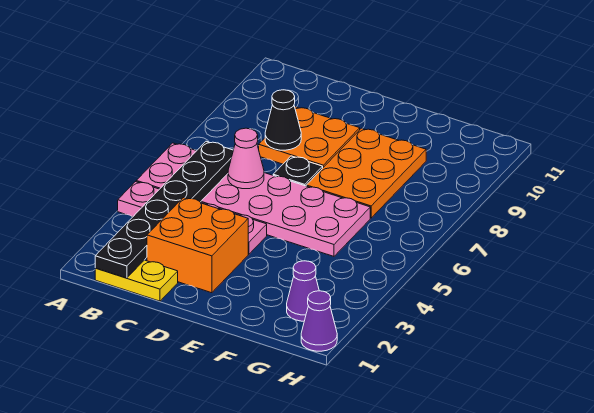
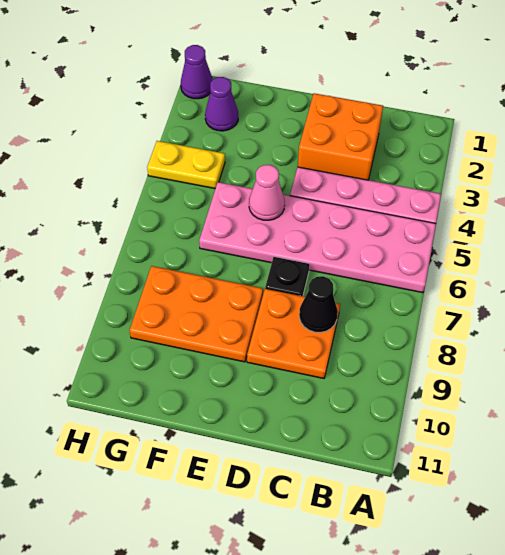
yellow 1x2 plate [95,260,178,301] -> yellow 1x2 plate moved to [147,141,225,189]
black 1x6 plate [95,141,233,278] -> none
pink 1x1 cone [228,128,264,189] -> pink 1x1 cone moved to [249,165,285,220]
orange 2x3 plate [306,128,426,218] -> orange 2x3 plate turned to [129,266,263,362]

